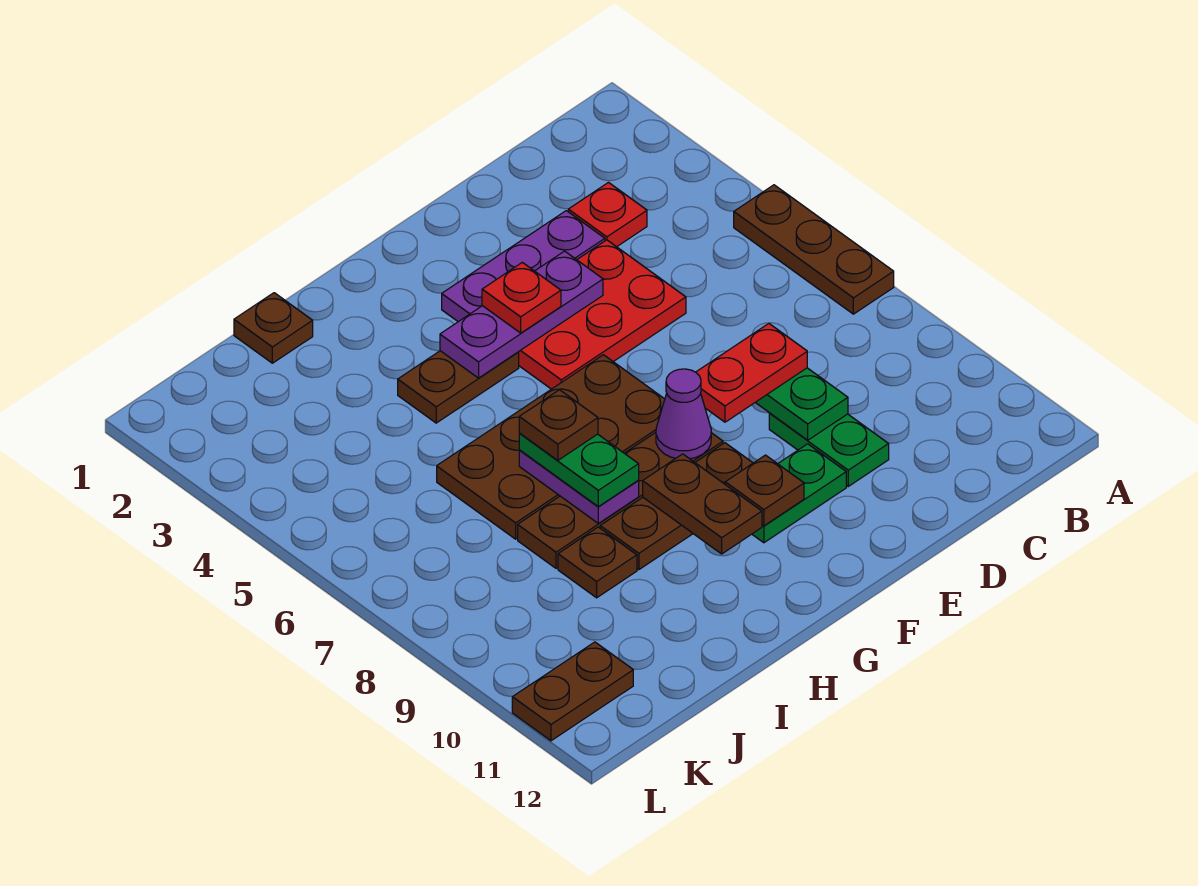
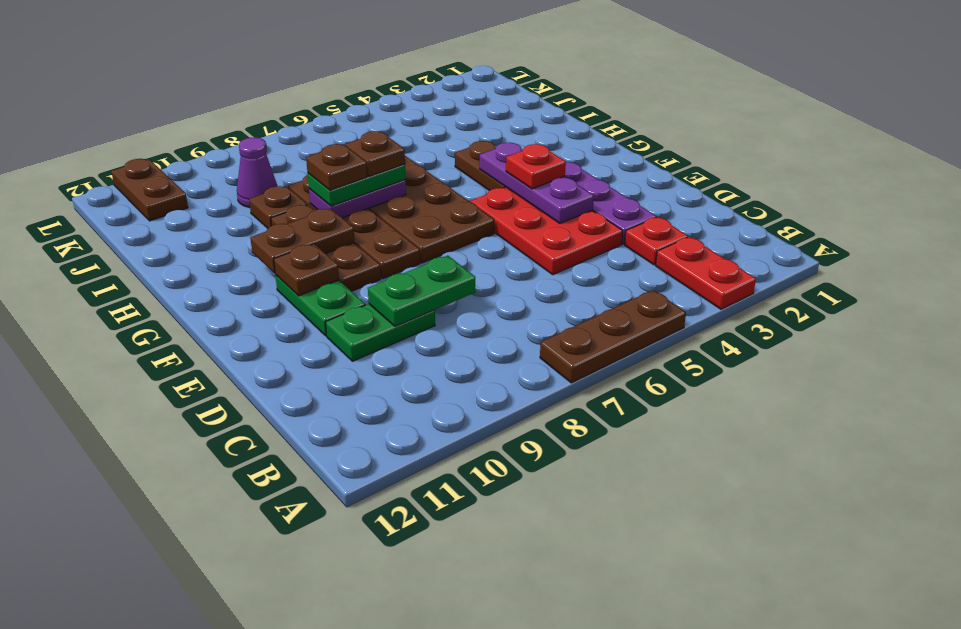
red 1x2 plate [696,324,807,422] -> red 1x2 plate moved to [656,237,756,309]
purple 1x1 cone [656,369,711,459] -> purple 1x1 cone moved to [237,138,277,208]
brown 1x1 plate [234,293,313,363] -> brown 1x1 plate moved to [306,144,367,190]

